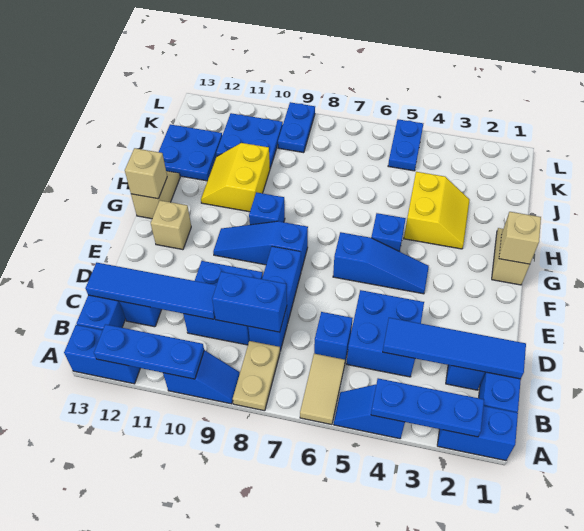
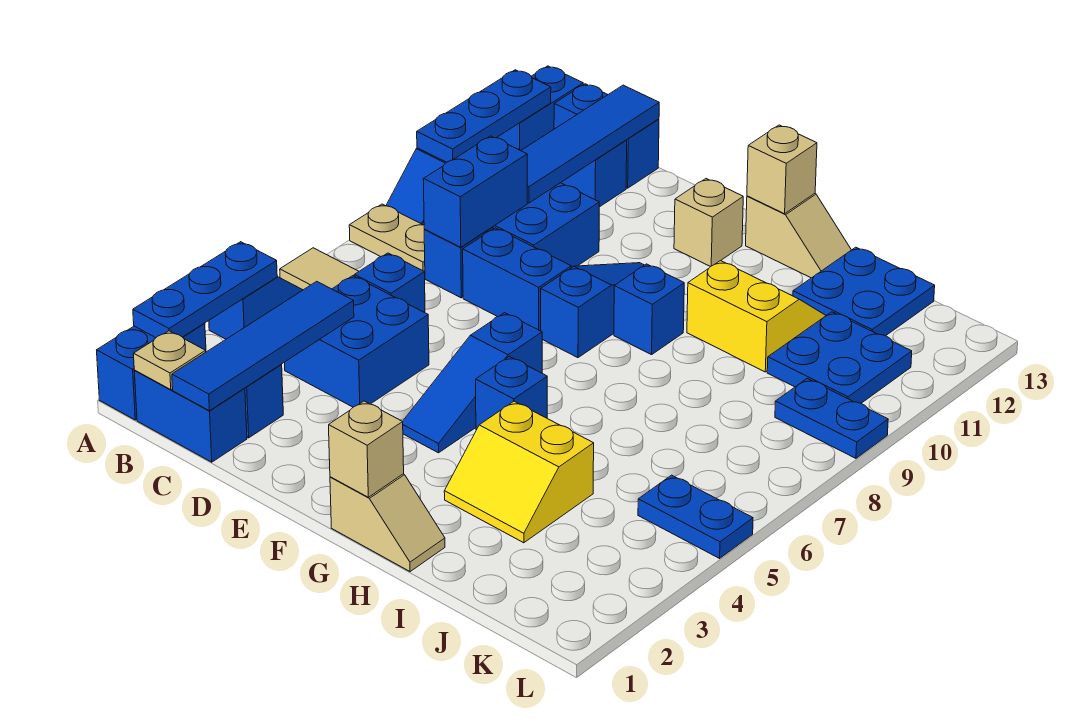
none -> tan 1x1 plate [134,331,206,389]

